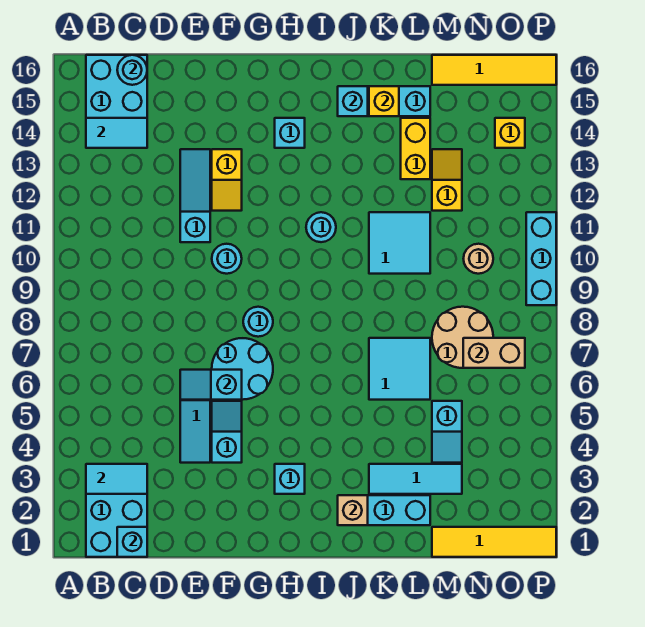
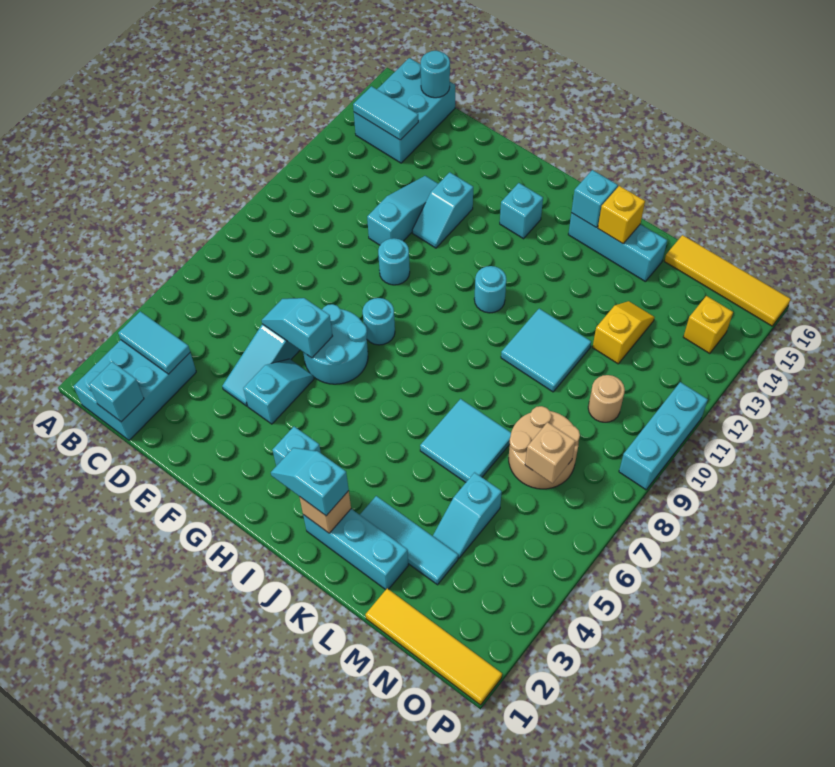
yellow 1x2 slope [212,149,242,211] -> cyan 1x2 slope [412,172,473,248]
none -> cyan 1x2 slope [271,448,349,516]
yellow 1x2 brick [401,118,430,179] -> none
tan 1x2 brick [463,338,525,368] -> tan 1x1 brick [525,422,575,483]

